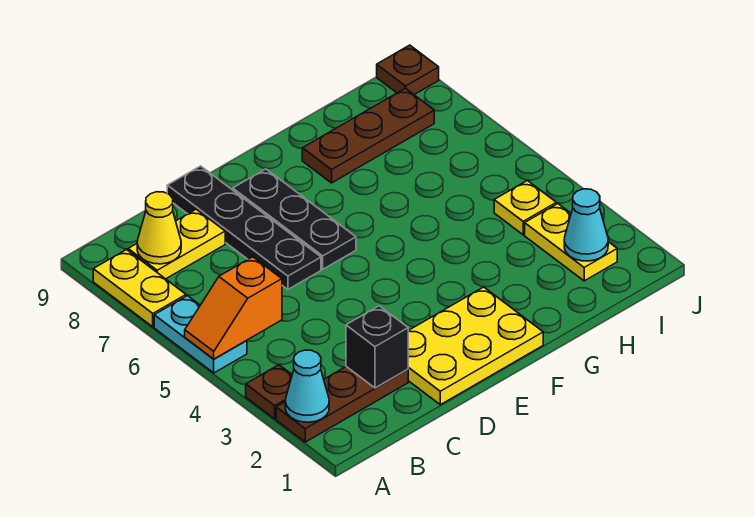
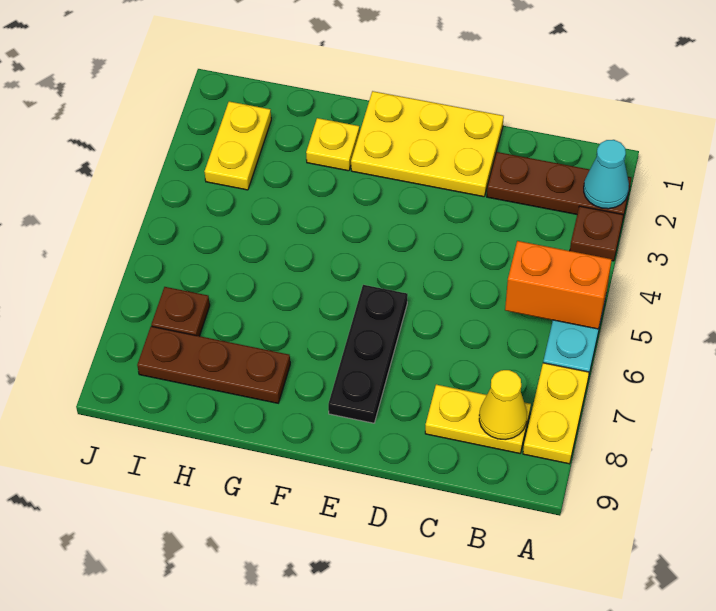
orange 1x2 slope [185,257,282,359] -> orange 1x2 brick [505,241,612,329]
black 1x1 brick [346,306,408,388] -> none
black 1x4 plate [167,166,321,289] -> none
cyan 1x1 cone [564,189,608,261] -> none
yellow 1x1 plate [494,181,556,235] -> yellow 1x1 plate moved to [306,118,359,171]
brown 1x1 plate [377,45,439,95] -> brown 1x1 plate moved to [151,287,210,336]

